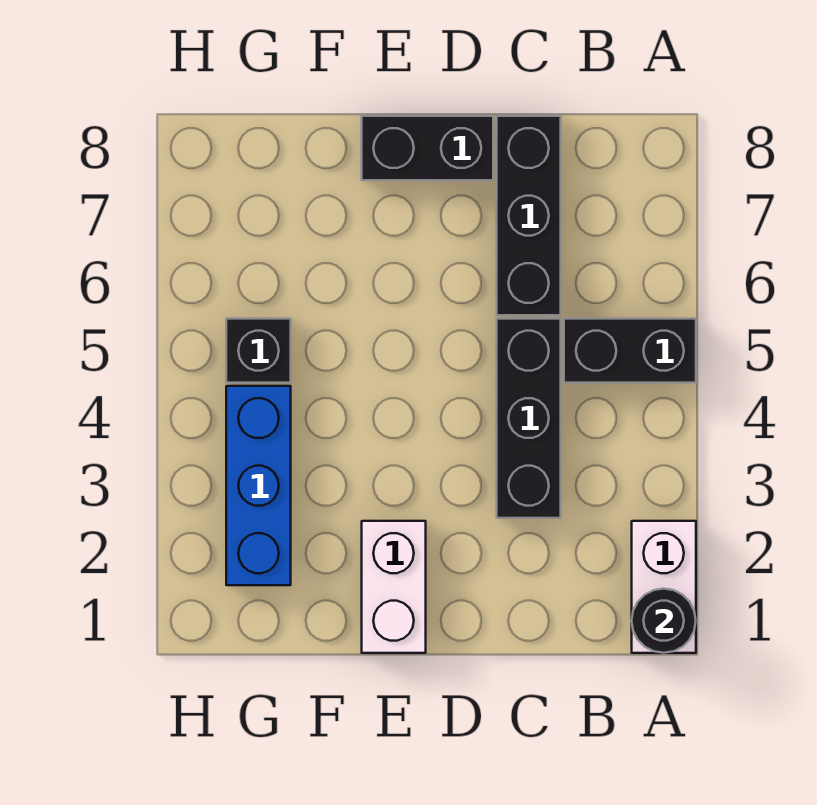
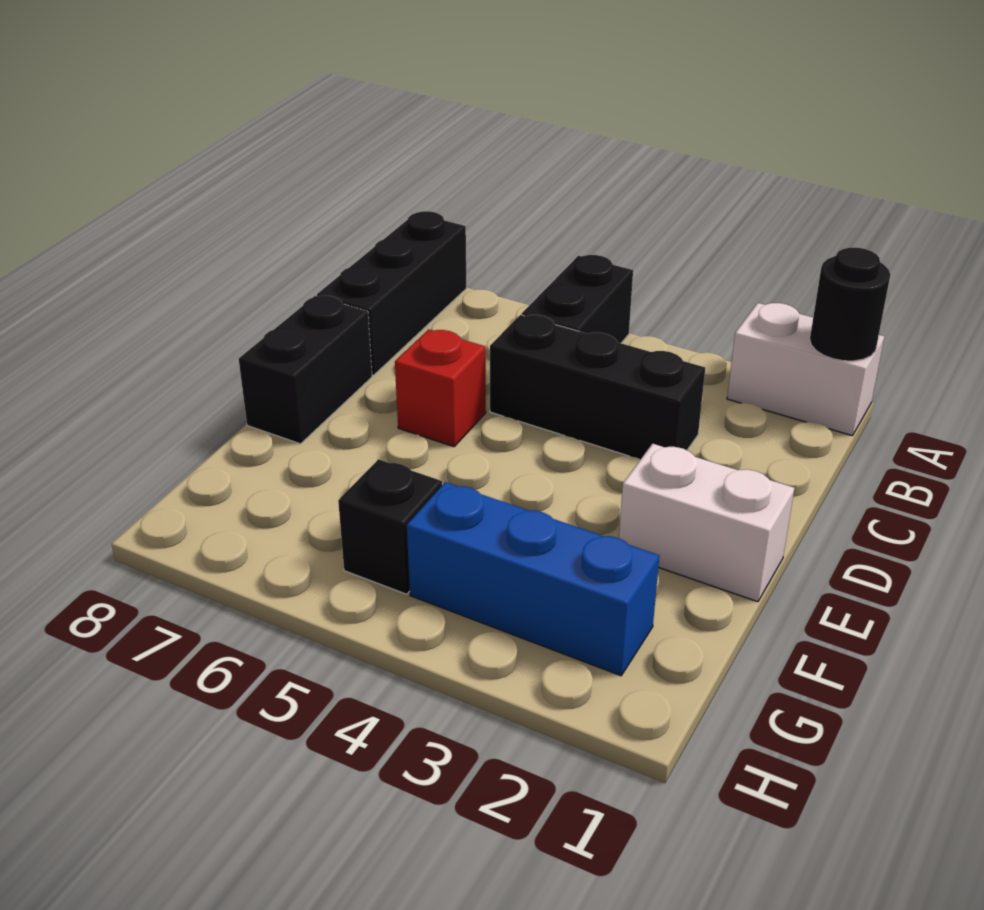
black 1x3 brick [497,116,561,315] -> black 1x3 brick turned to [317,211,466,375]
none -> red 1x1 brick [395,329,486,447]

